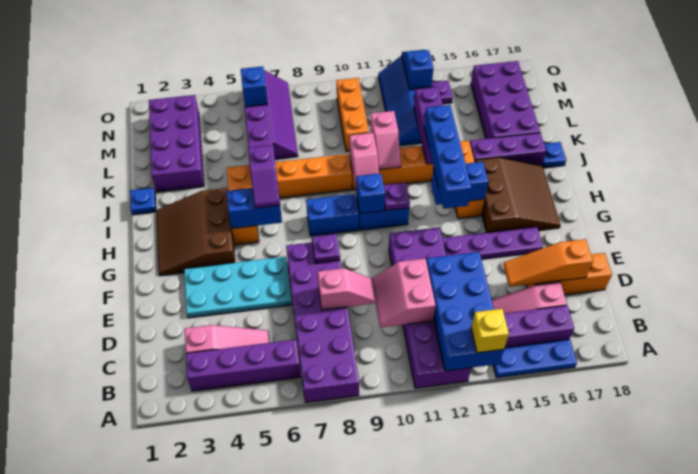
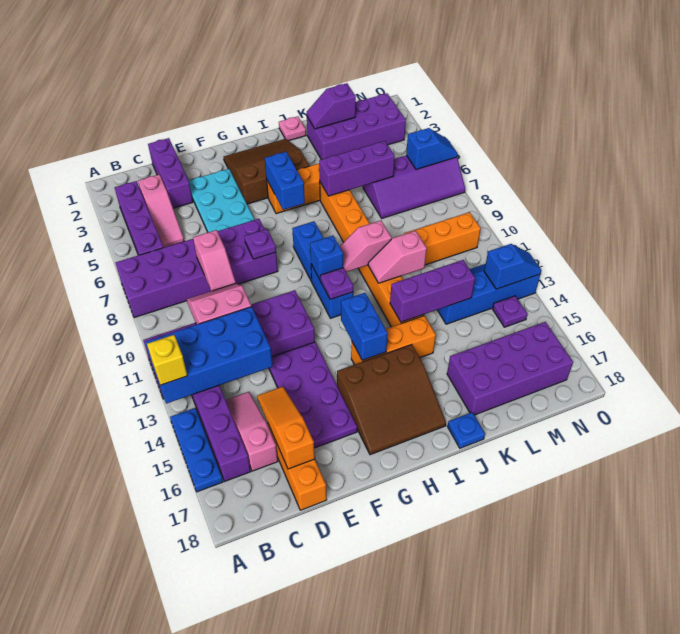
purple 1x4 plate [442,227,543,259] -> purple 2x4 plate [269,342,357,448]
blue 1x4 brick [424,105,472,209] -> none
purple 1x2 slope [248,145,280,208] -> purple 1x2 slope moved to [307,83,356,129]
blue 1x1 plate [130,188,156,215] -> pink 1x1 plate [279,116,306,141]
purple 1x3 brick [470,133,546,166] -> purple 1x3 brick moved to [148,138,193,208]

